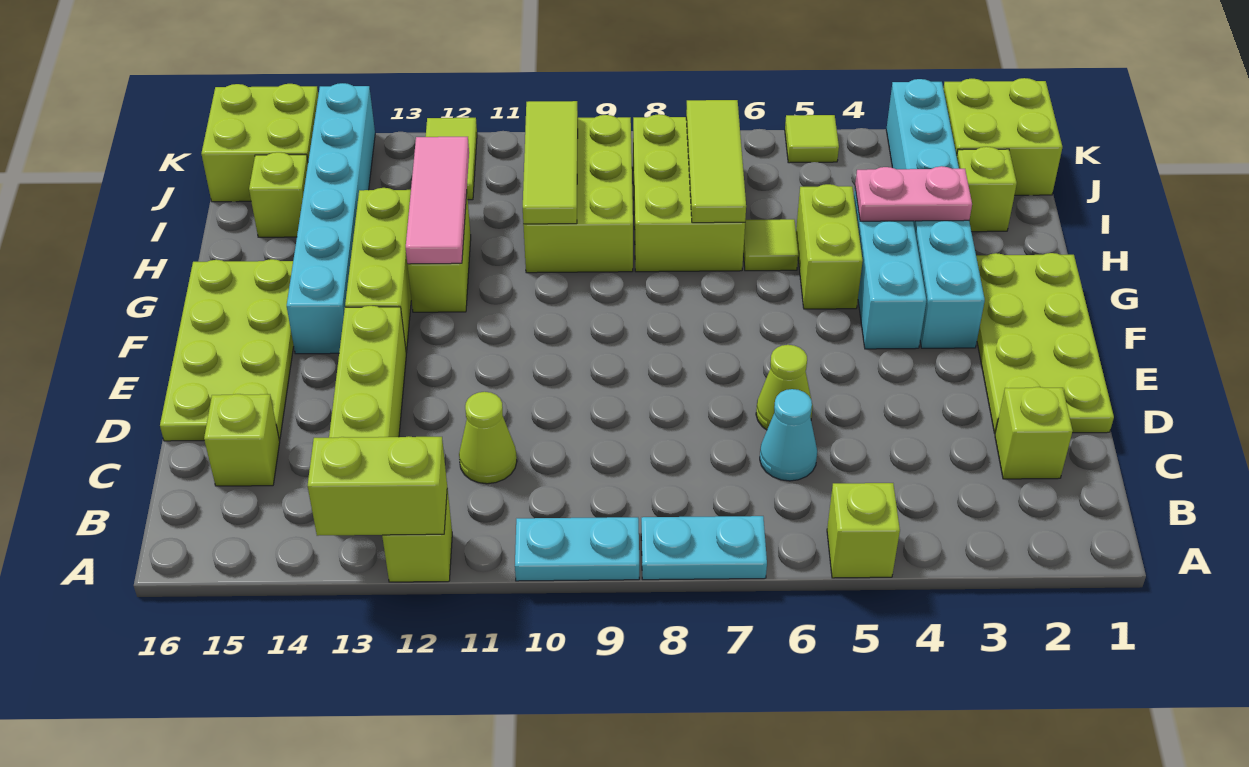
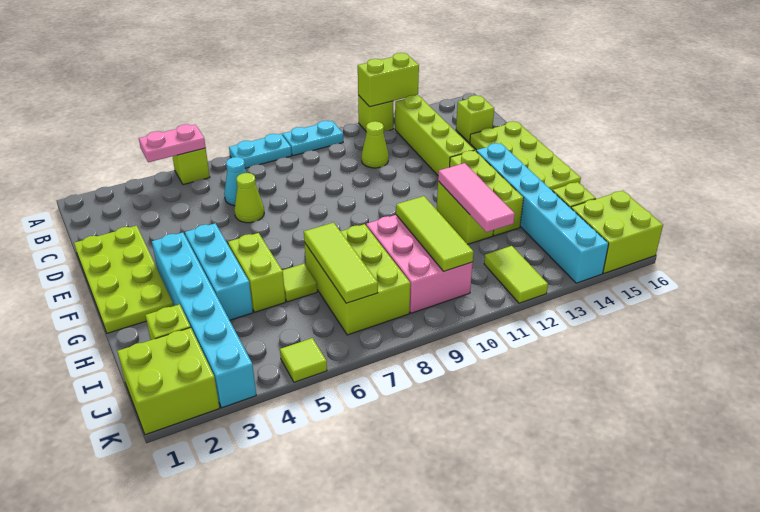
lime 1x1 brick [995,387,1073,479] -> none
pink 1x2 plate [855,166,972,221] -> pink 1x2 plate moved to [139,124,206,162]
lime 2x3 brick [523,115,633,273] -> pink 2x3 brick [366,215,473,313]

